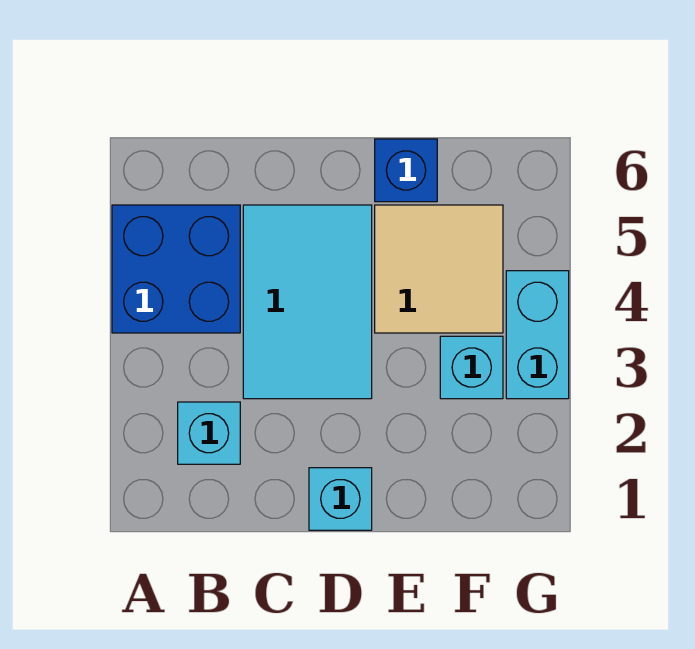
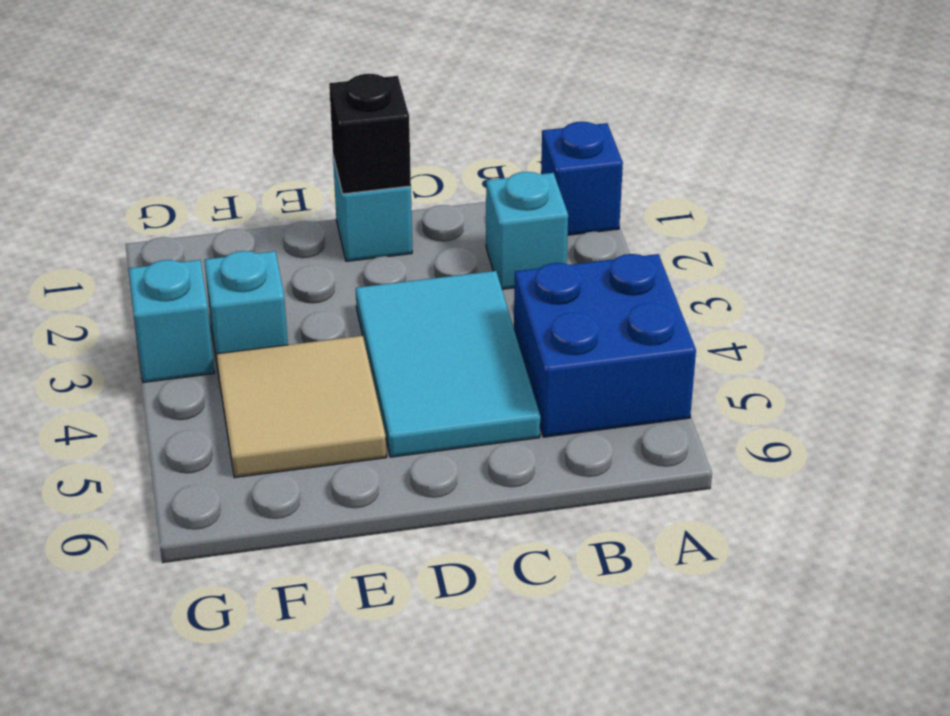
none -> black 1x1 brick [329,74,411,194]
blue 1x1 brick [375,139,437,202] -> blue 1x1 brick moved to [541,122,623,235]
cyan 1x2 brick [506,271,569,399] -> cyan 1x1 brick [129,260,214,382]

